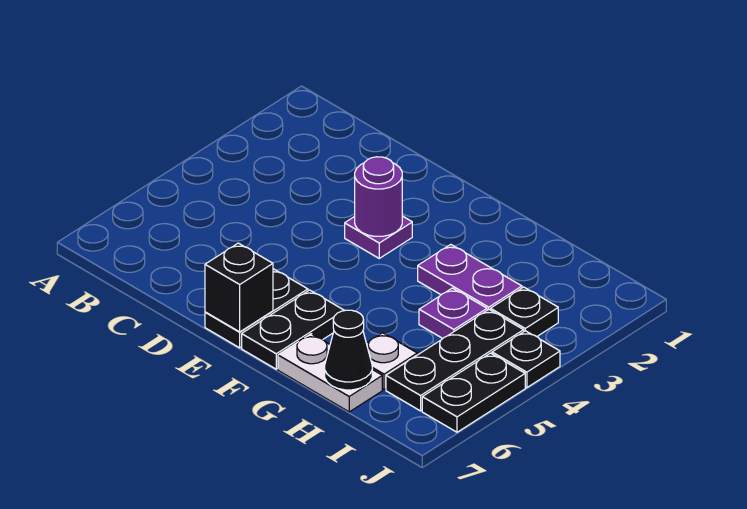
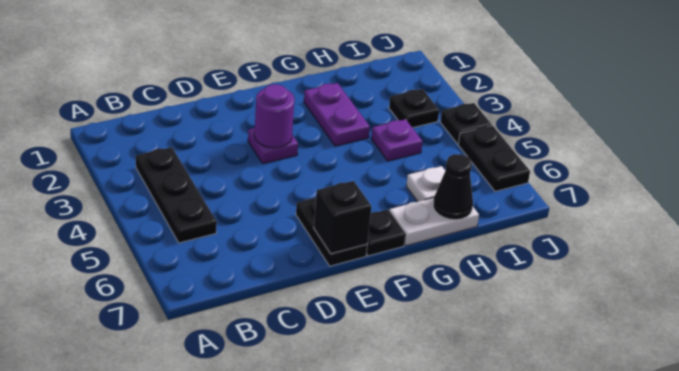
black 1x2 plate [242,290,344,369] -> black 1x1 plate [366,210,405,256]
purple 1x2 plate [418,244,522,310] -> purple 1x2 plate turned to [304,83,370,146]
black 1x3 plate [386,310,524,411] -> black 1x3 plate moved to [136,147,217,243]

